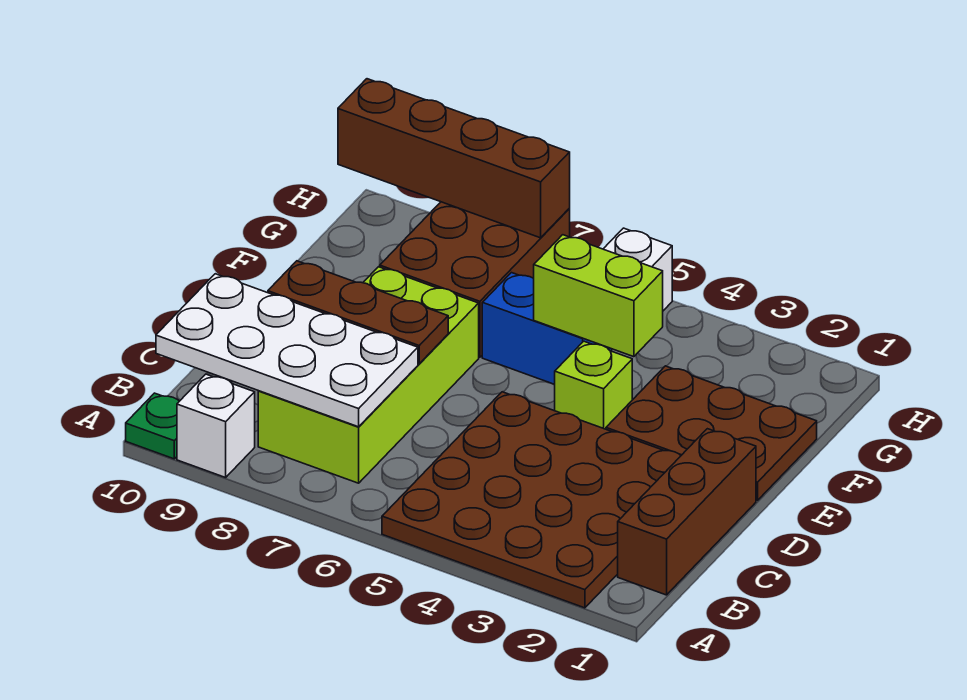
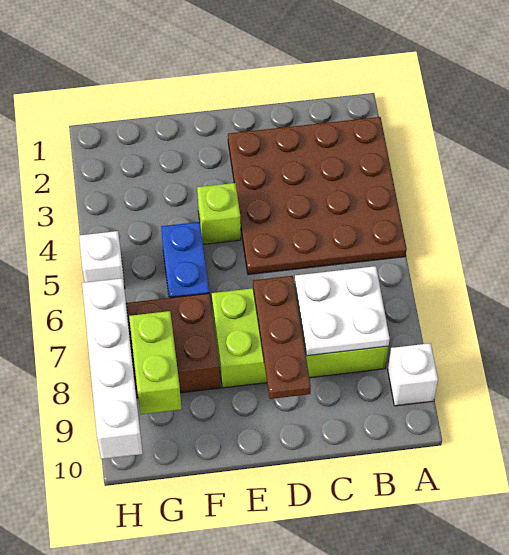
green 1x1 plate [126,393,179,459] -> none
brown 1x3 brick [618,429,756,595] -> none
white 2x4 plate [156,274,418,427] -> white 2x2 plate [295,266,390,356]
brown 2x3 plate [606,366,817,500] -> none
lime 1x2 brick [534,235,663,357] -> lime 1x2 brick moved to [129,311,181,414]
brown 1x4 brick [338,79,570,238] -> white 1x4 brick [82,278,143,459]

